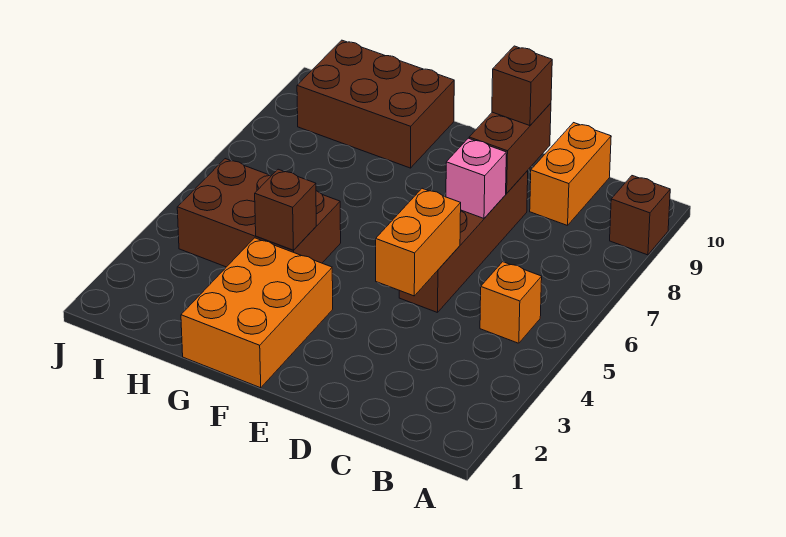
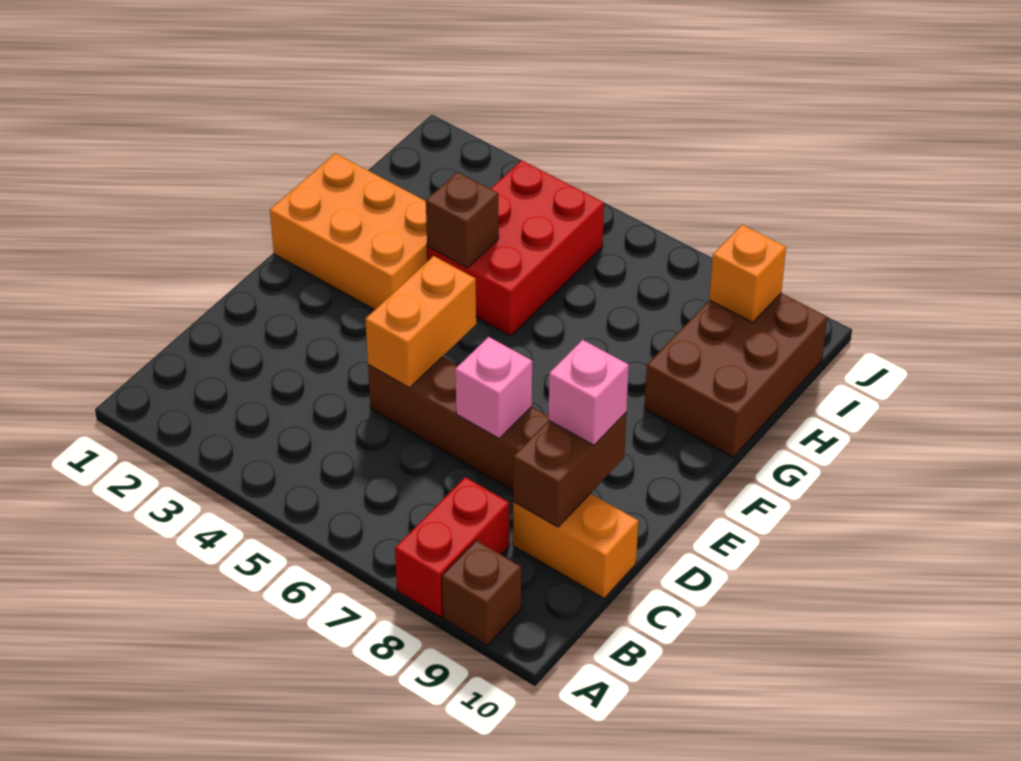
none -> red 1x2 brick [395,477,509,617]
orange 1x1 brick [480,262,542,343] -> orange 1x1 brick moved to [709,225,786,322]
orange 1x2 brick [376,188,461,296] -> orange 1x2 brick turned to [365,256,476,388]
brown 1x2 brick [469,103,551,193] -> brown 1x2 brick turned to [513,413,626,527]
brown 1x1 brick [492,46,552,126] -> pink 1x1 brick [548,340,629,445]
brown 2x3 brick [177,159,341,267] -> red 2x3 brick [427,160,604,336]

